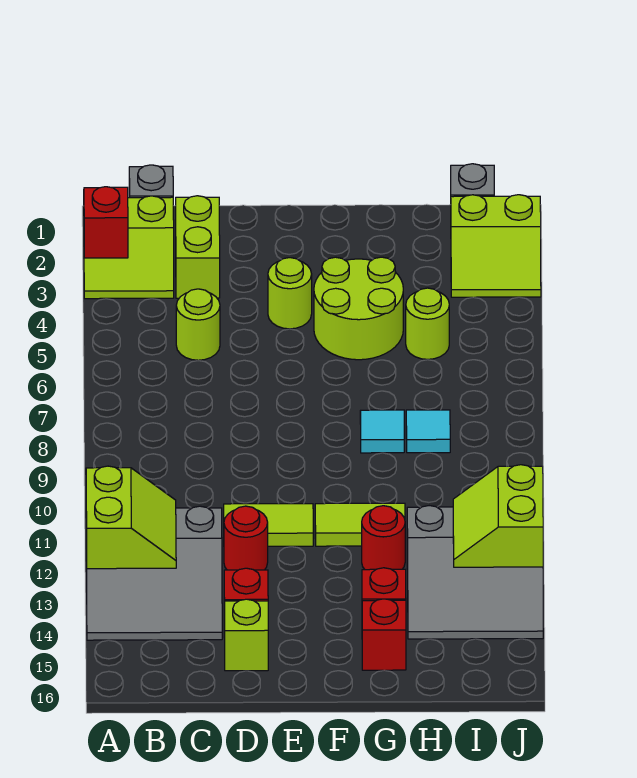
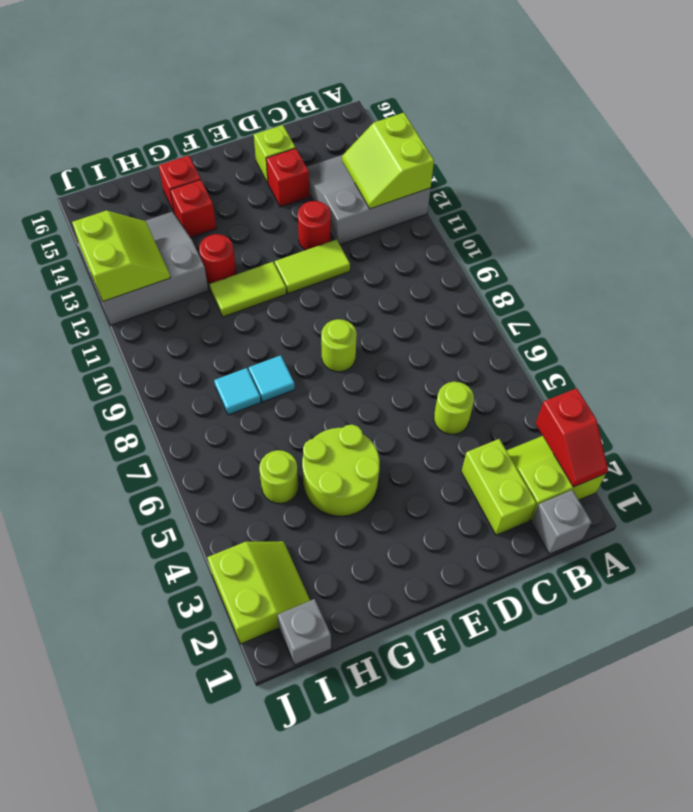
lime 1x1 round brick [268,258,312,329] -> lime 1x1 round brick moved to [321,319,357,372]
lime 2x2 slope [451,195,541,297] -> lime 2x2 slope turned to [207,541,310,644]

